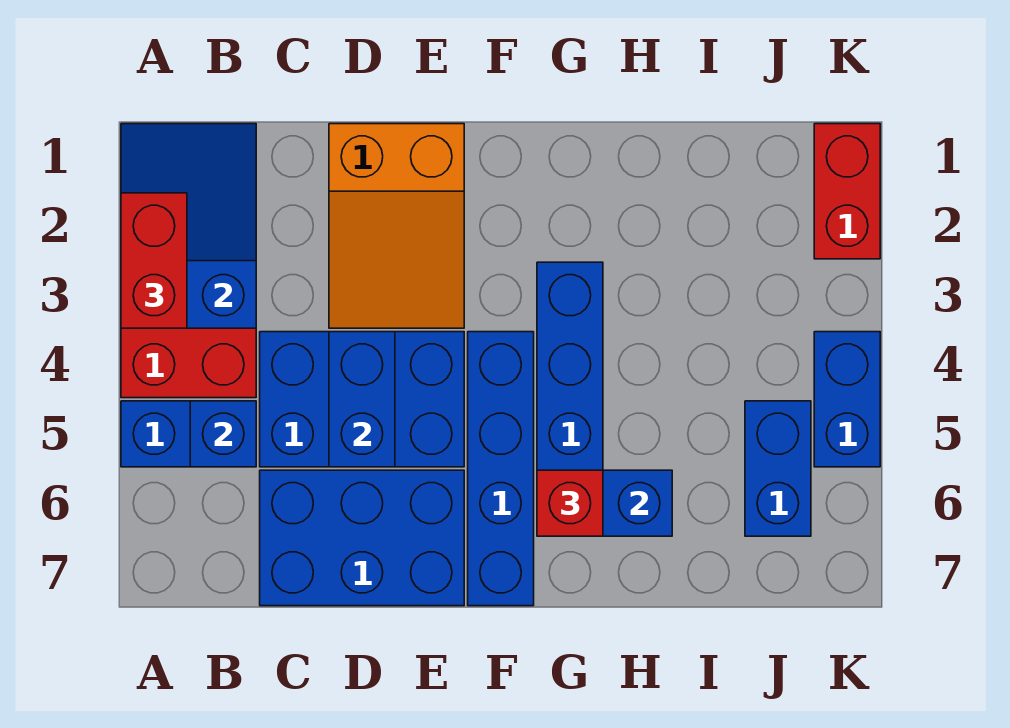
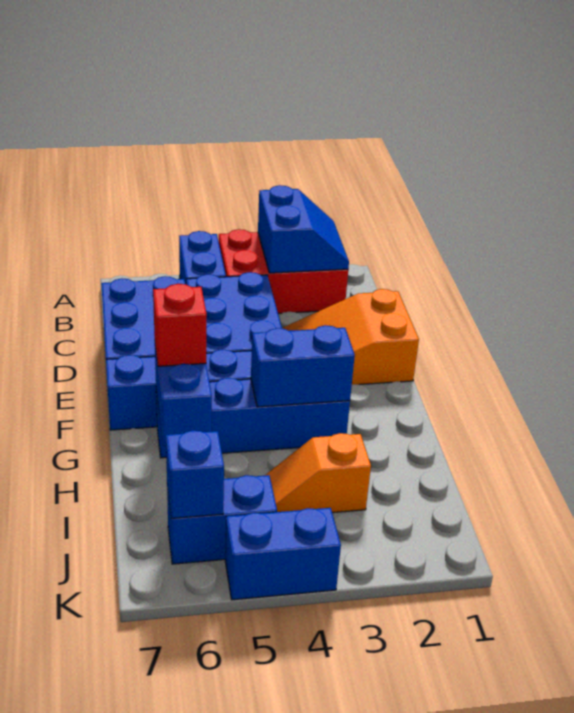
blue 2x3 slope [121,124,256,328] -> blue 2x2 slope [258,185,349,273]
red 1x2 brick [121,193,187,328] -> none
blue 1x1 brick [190,401,256,467] -> blue 1x1 brick moved to [166,430,224,518]
blue 1x2 brick [329,332,395,467] -> blue 1x2 brick moved to [251,325,355,407]
none -> orange 1x2 slope [265,433,371,513]
red 1x2 brick [814,124,880,259] -> none

